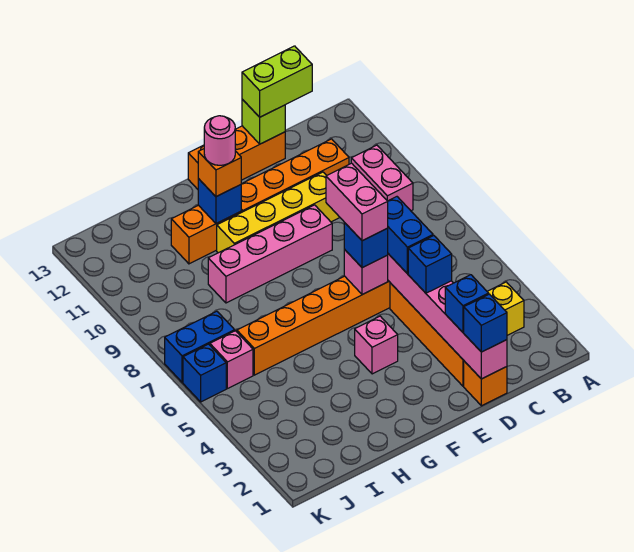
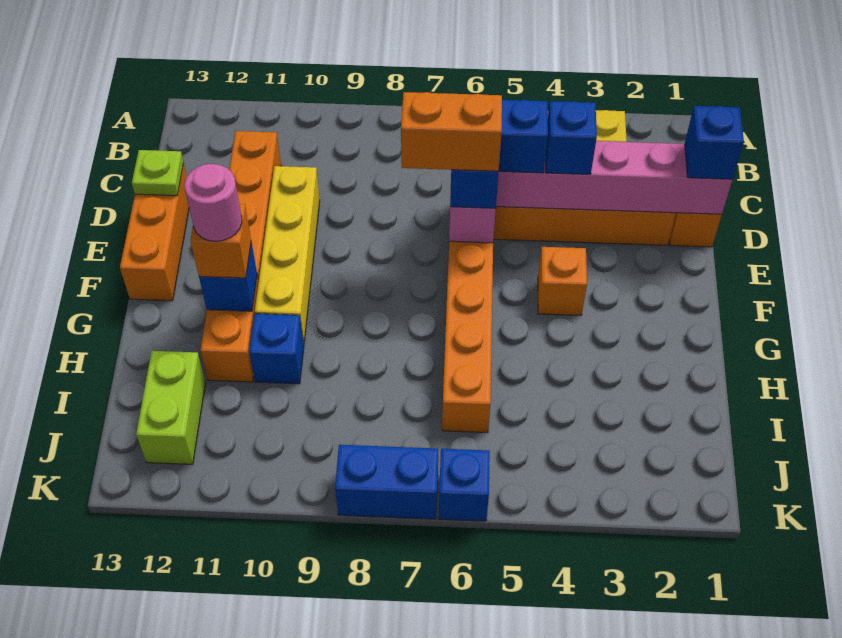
pink 1x2 brick [351,145,413,211] -> none
lime 1x2 brick [242,46,312,117] -> lime 1x2 brick moved to [136,351,206,464]
blue 1x1 brick [445,275,489,332] -> blue 1x1 brick moved to [249,314,304,384]
lime 1x1 brick [242,99,285,144] -> lime 1x1 plate [132,150,184,196]
pink 1x2 brick [326,163,388,241] -> orange 1x2 brick [401,92,502,171]
pink 1x4 brick [208,205,332,303] -> none
pink 1x1 brick [355,316,398,374] -> orange 1x1 brick [538,247,587,315]
pink 1x1 brick [210,331,253,389] -> none
blue 1x2 brick [165,311,235,382] -> blue 1x2 brick turned to [335,445,438,519]

